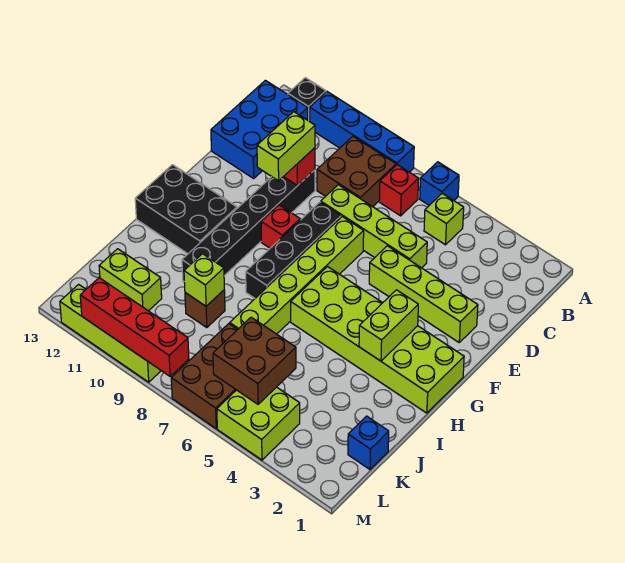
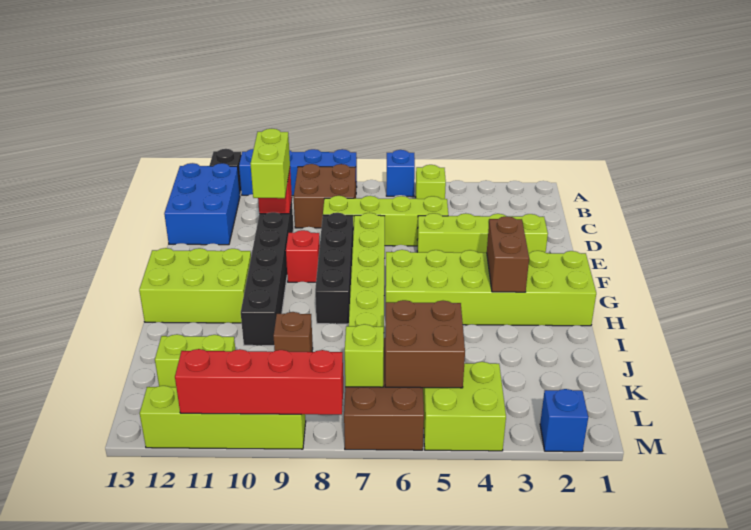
red 1x1 brick [379,165,419,216] -> none
lime 1x2 brick [359,290,418,361] -> brown 1x2 brick [487,216,529,292]
black 2x3 brick [135,165,237,254] -> lime 2x3 brick [139,248,251,323]
lime 1x1 brick [184,254,224,306] -> lime 1x1 brick moved to [345,324,384,387]
blue 1x1 brick [348,416,389,469] -> blue 1x1 brick moved to [540,389,588,452]

